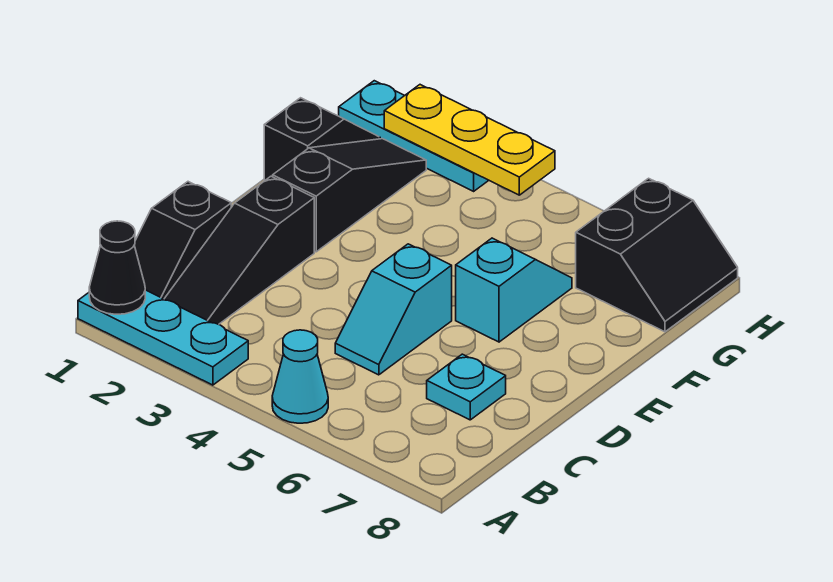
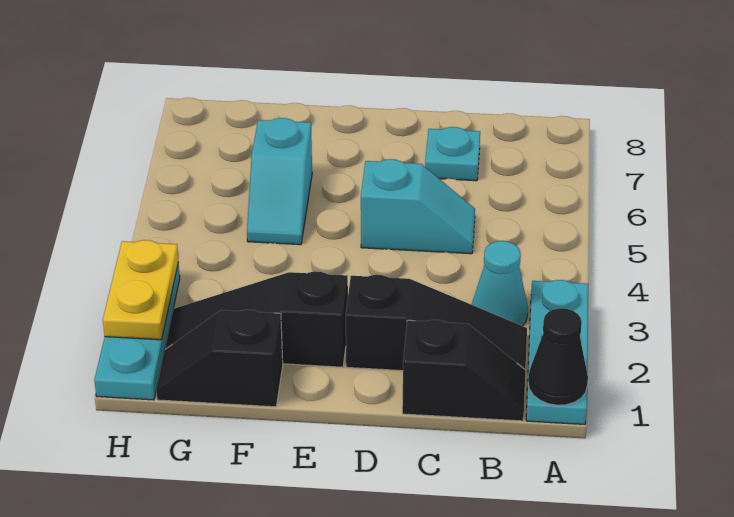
cyan 1x1 cone [272,330,328,423] -> cyan 1x1 cone moved to [472,241,528,326]
cyan 1x2 slope [456,238,572,342] -> cyan 1x2 slope turned to [247,118,312,245]
black 2x2 slope [576,178,738,332] -> none
yellow 1x3 plate [384,85,555,195] -> yellow 1x2 plate [103,240,178,340]

